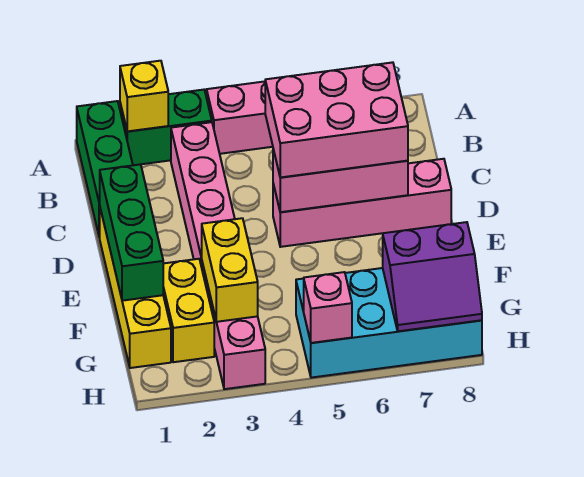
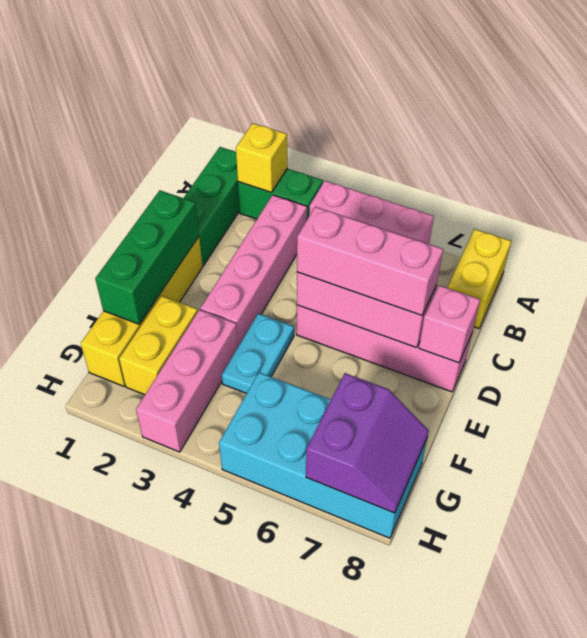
pink 2x3 brick [265,62,408,178] -> pink 1x3 brick [297,207,443,315]
none -> cyan 1x2 plate [221,313,294,394]
yellow 1x2 brick [202,218,258,322] -> yellow 1x2 brick moved to [448,229,511,328]
purple 2x2 slope [383,222,482,331] -> purple 2x2 slope turned to [306,373,429,513]
pink 1x1 brick [304,272,352,343] -> pink 1x1 brick moved to [419,285,480,363]

